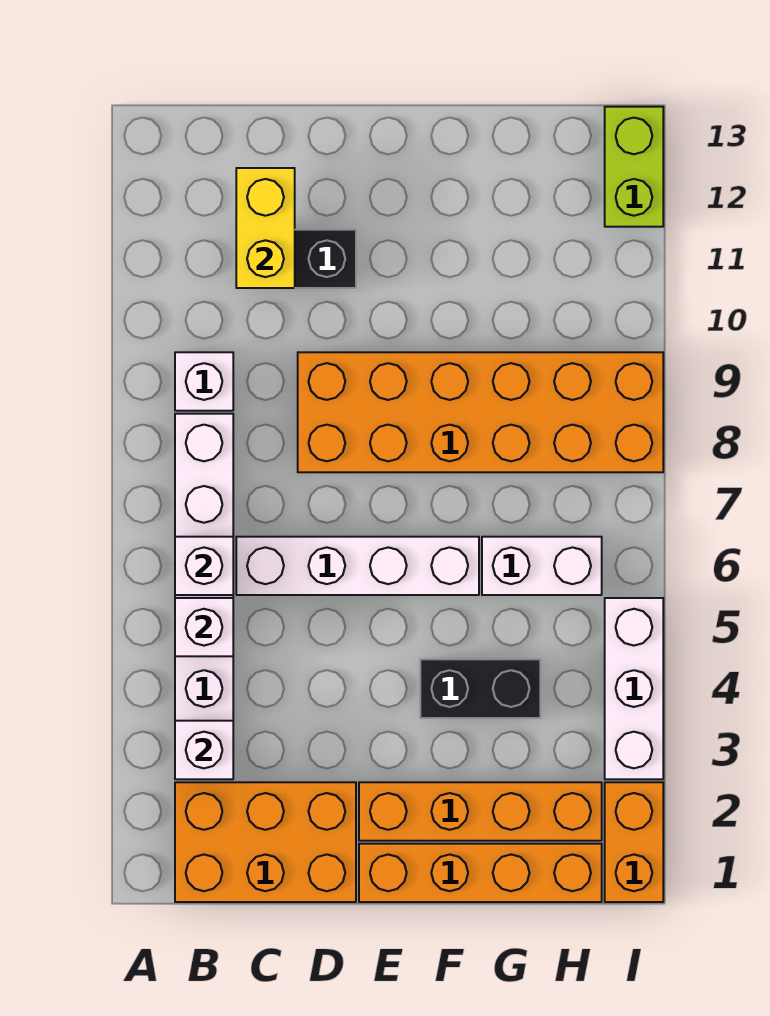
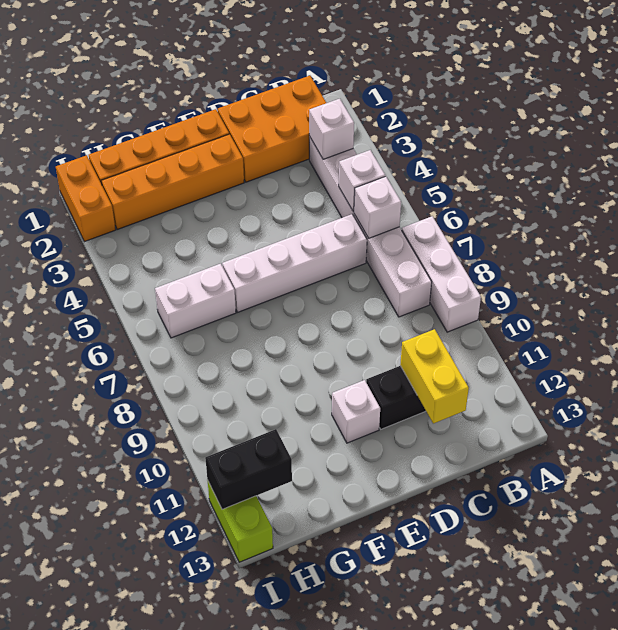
white 1x1 brick [175,352,233,411] -> white 1x1 brick moved to [332,380,380,443]
orange 2x6 brick [298,352,663,472] -> none
black 1x2 brick [420,659,540,718] -> black 1x2 brick moved to [205,429,292,509]
white 1x3 brick [605,598,663,779] -> white 1x3 brick moved to [402,216,481,332]

